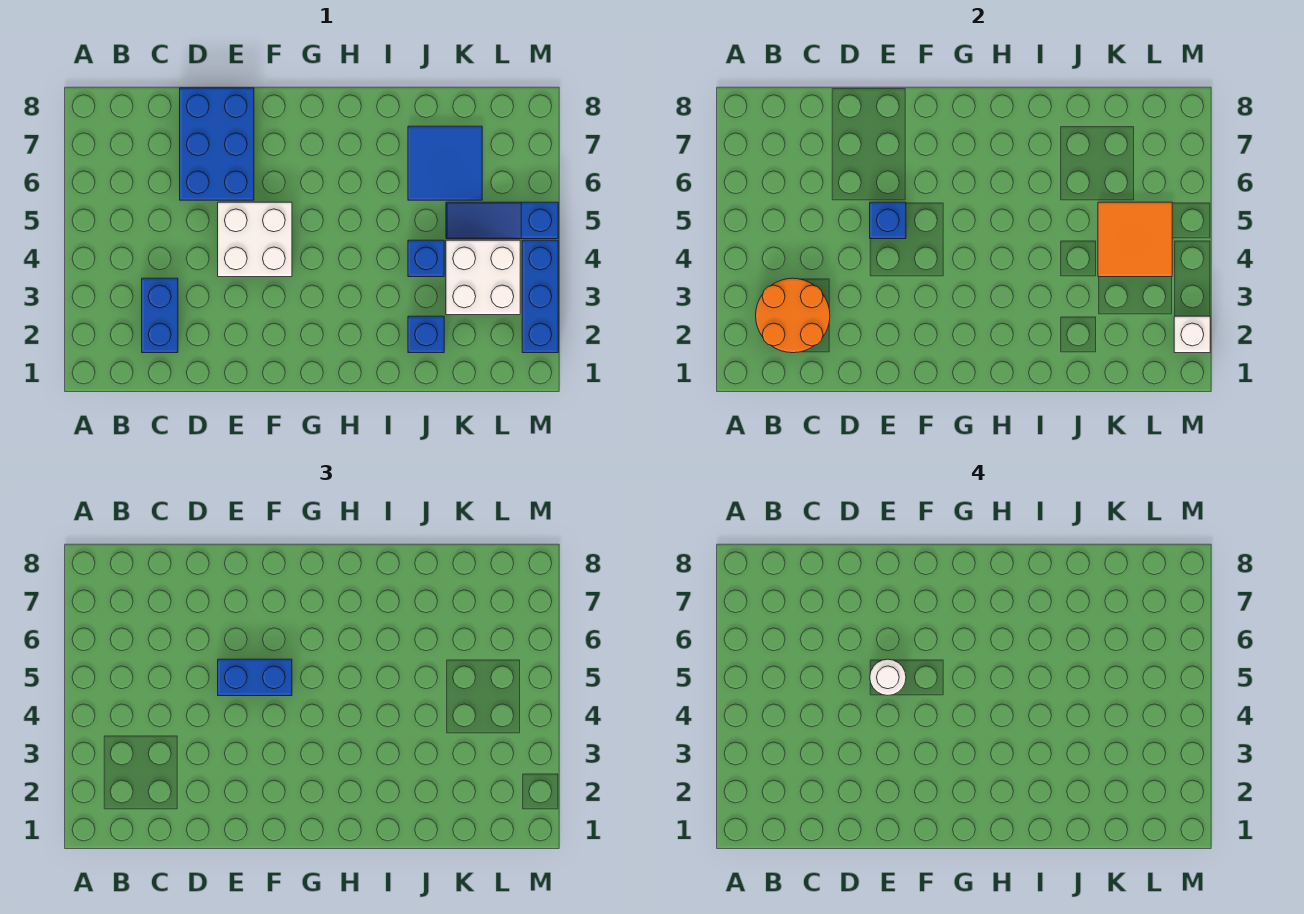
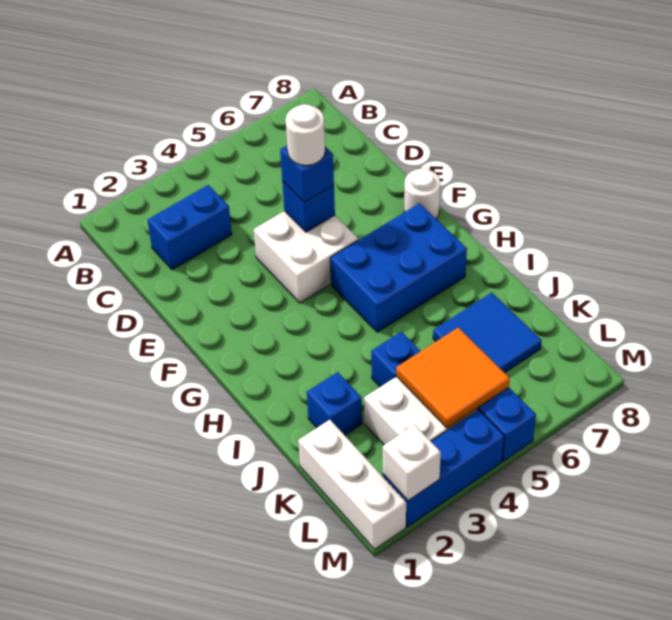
orange 2x2 round brick [756,278,830,353] -> none
blue 2x3 brick [180,88,254,200] -> blue 2x3 brick moved to [330,203,467,332]
blue 1x2 brick [218,659,292,696] -> blue 1x1 brick [280,146,334,202]
none -> white 1x1 round brick [404,169,440,219]
none -> white 1x3 brick [298,420,406,549]

